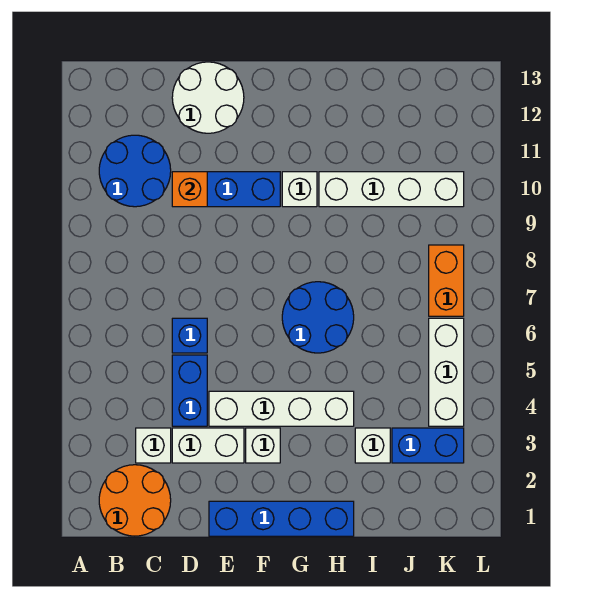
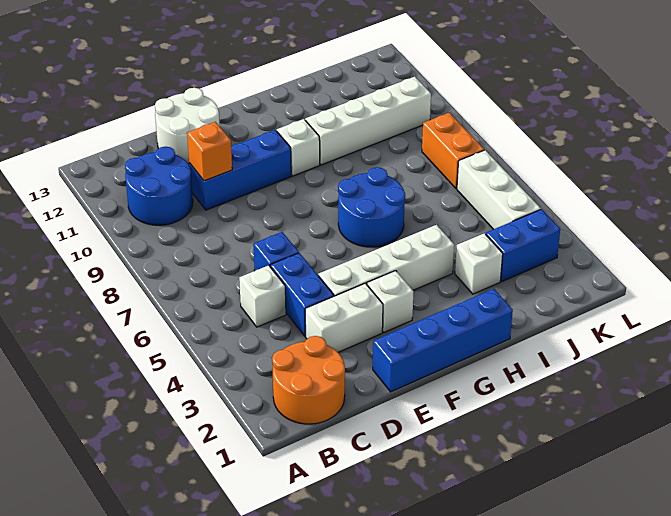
white 1x1 brick [136,428,171,463] -> white 1x1 brick moved to [239,265,286,327]

